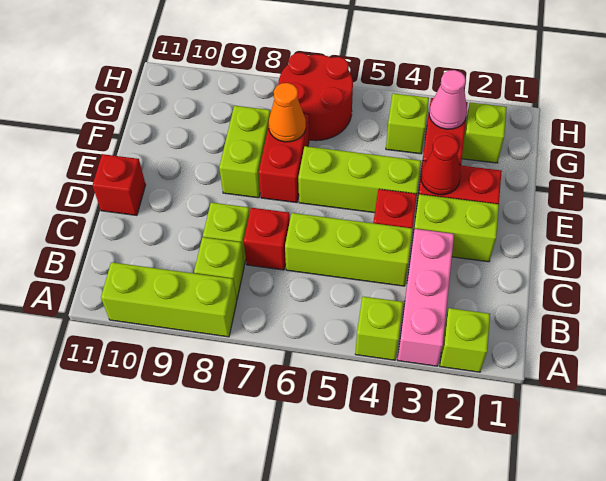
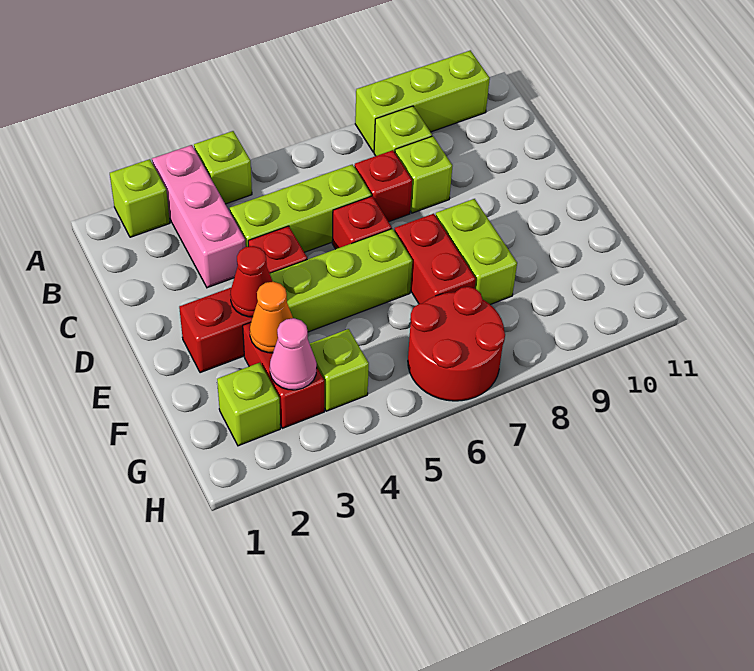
lime 1x2 brick [412,194,499,262] -> none
red 1x1 brick [93,154,146,215] -> red 1x1 brick moved to [332,196,392,249]
orange 1x1 cone [269,83,306,142] -> orange 1x1 cone moved to [250,282,293,353]

